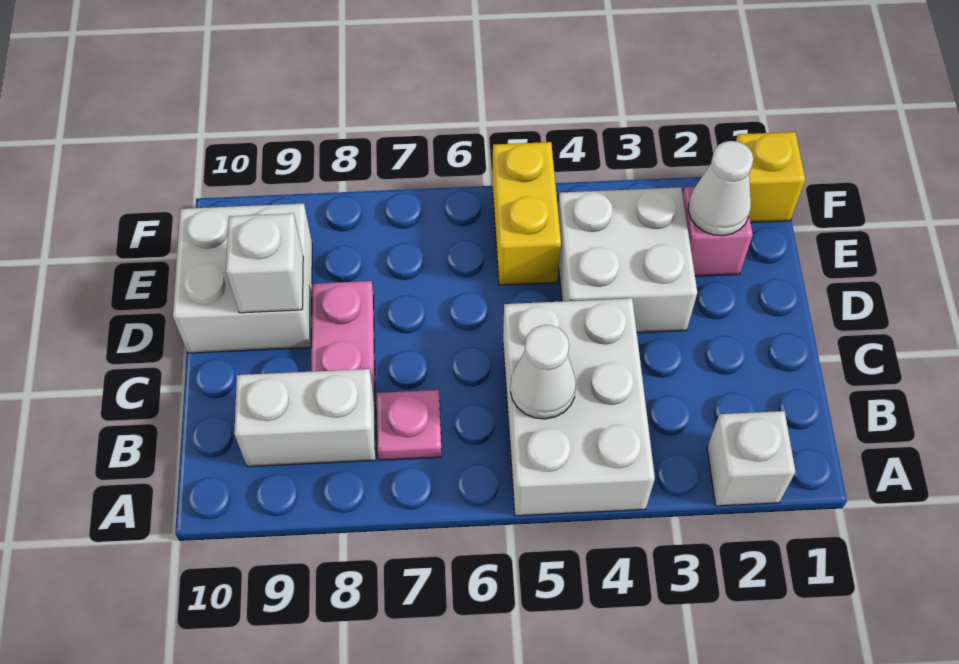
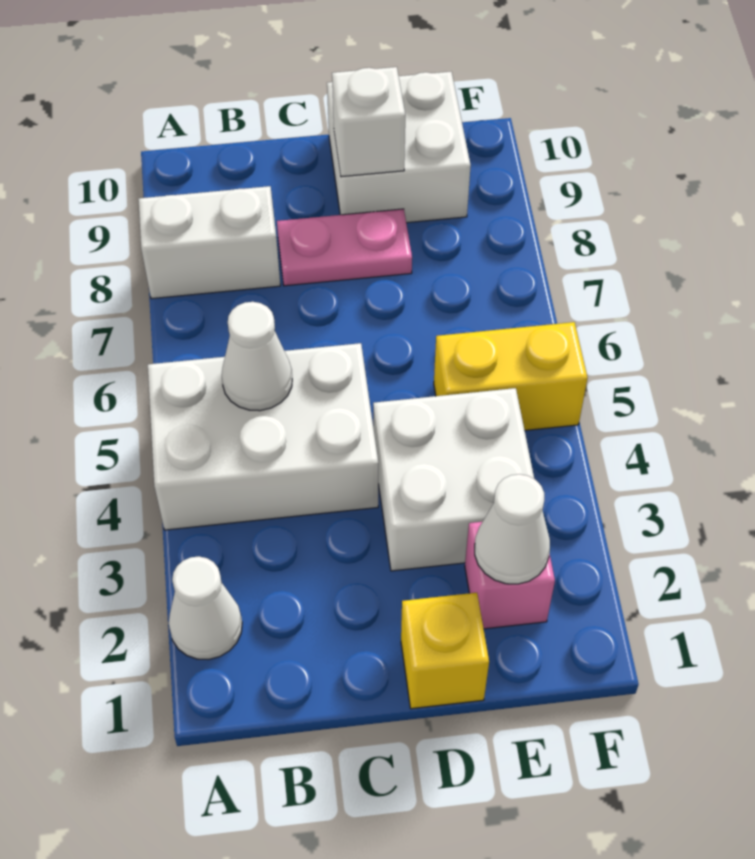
white 1x1 brick [707,411,796,506] -> white 1x1 cone [169,556,242,659]
pink 1x1 plate [377,390,442,460] -> none
white 1x2 brick [234,369,376,467] -> white 1x2 brick turned to [138,186,280,299]
yellow 1x1 brick [736,132,805,223] -> yellow 1x1 brick moved to [401,593,489,709]

